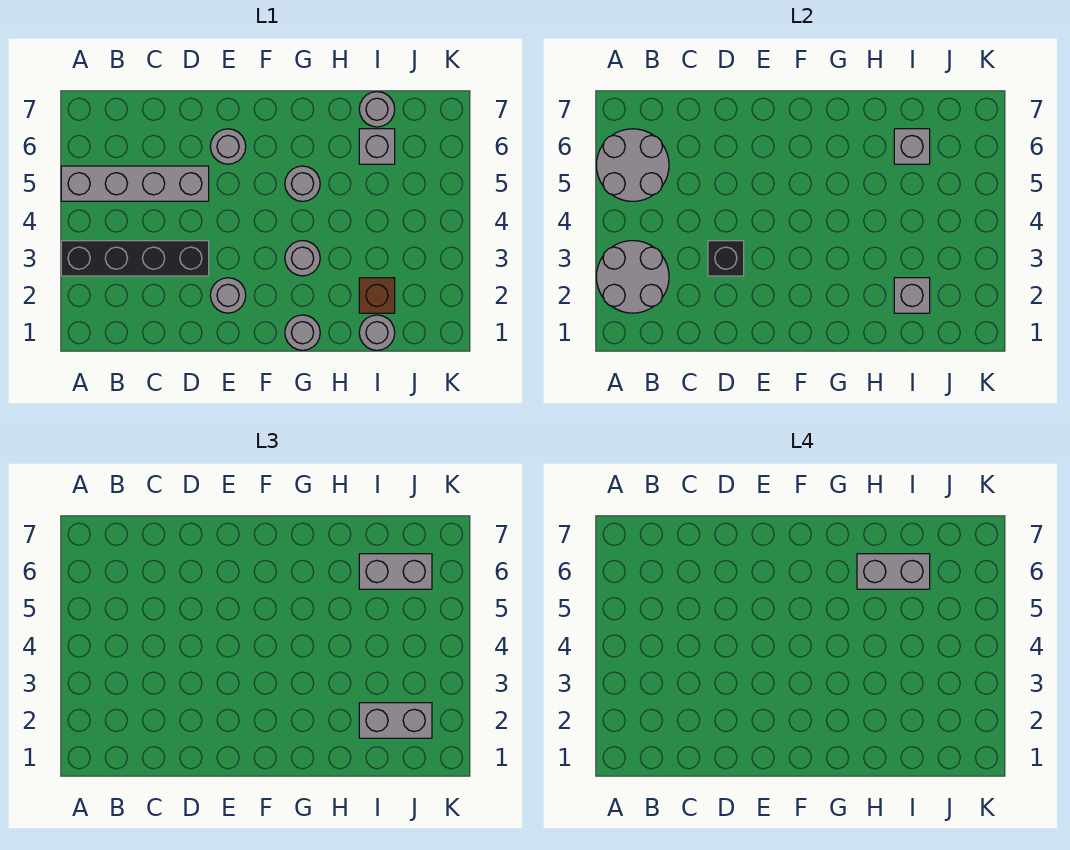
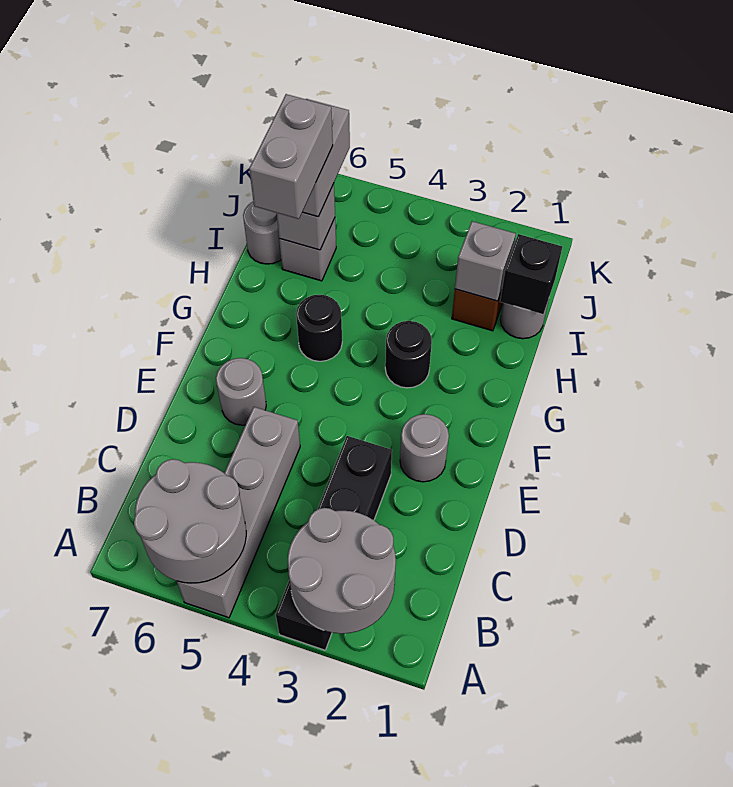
black 1x1 brick [708,241,744,276] -> black 1x1 brick moved to [500,234,562,314]
grey 1x1 round brick [285,315,320,350] -> none
grey 1x1 round brick [285,241,320,276] -> black 1x1 round brick [385,321,432,388]
grey 1x1 round brick [285,166,320,201] -> black 1x1 round brick [296,295,342,361]
grey 1x2 brick [359,703,432,738] -> none

